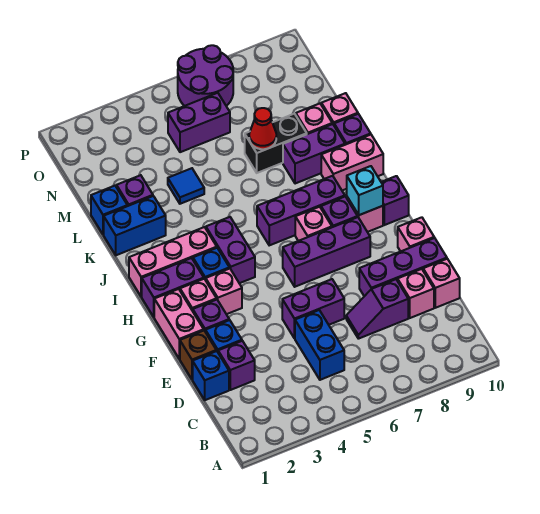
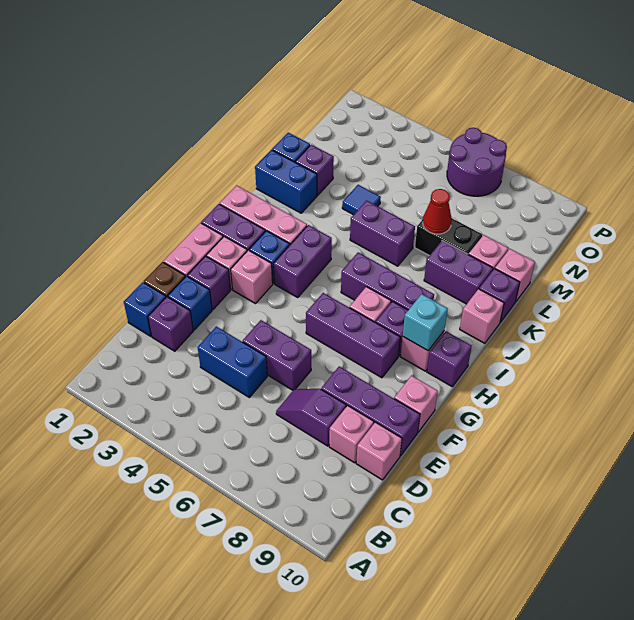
blue 1x2 brick [295,310,344,380] -> blue 1x2 brick turned to [198,326,267,397]
pink 1x2 brick [321,135,383,190] -> pink 1x1 brick [460,289,504,343]
purple 1x2 brick [168,93,230,152] -> purple 1x2 brick moved to [350,200,415,266]

